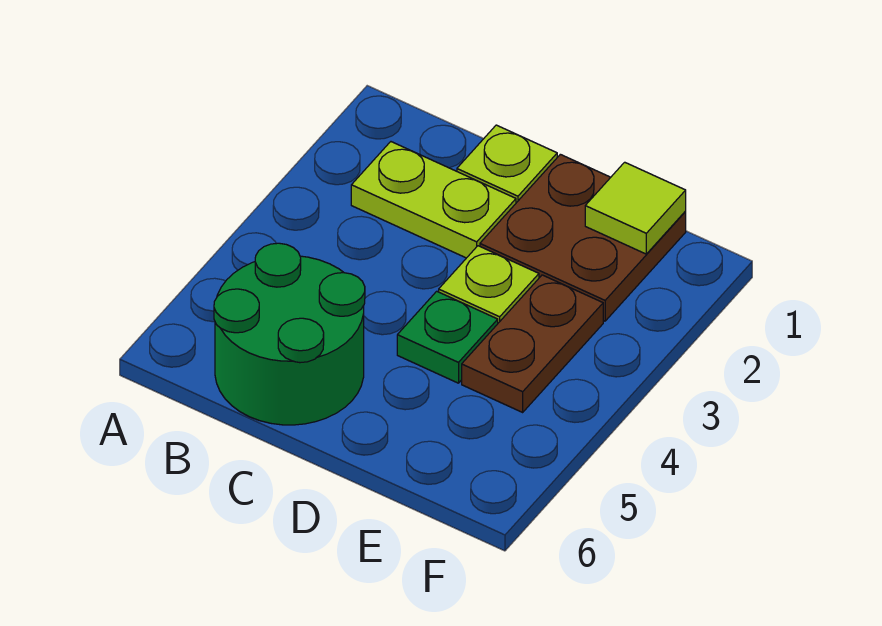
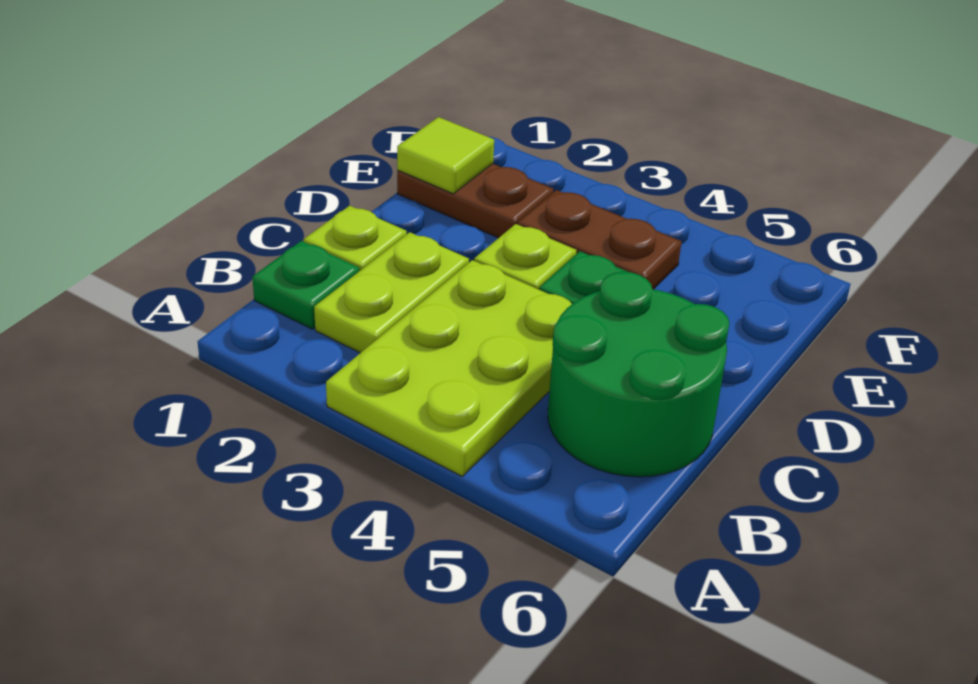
none -> lime 2x3 plate [326,260,572,476]
none -> green 1x1 plate [252,241,359,329]
brown 2x2 plate [480,154,686,321] -> brown 1x2 plate [397,164,554,238]

